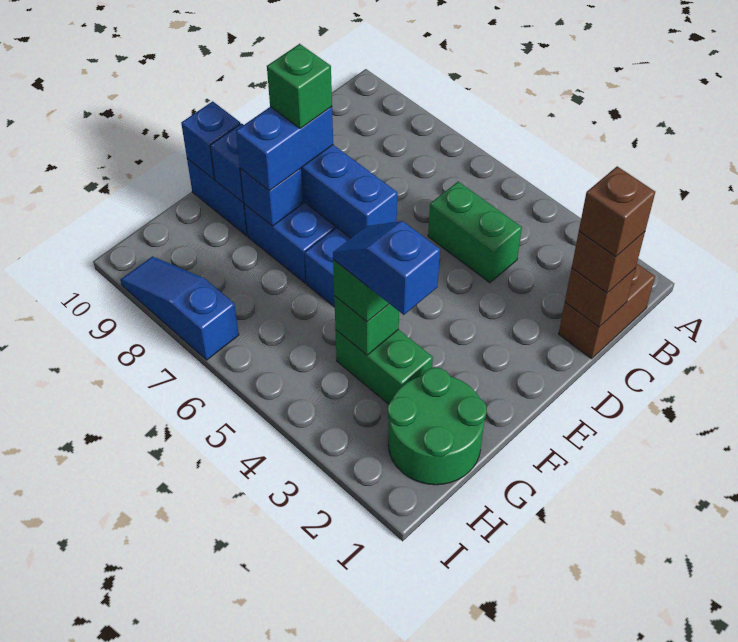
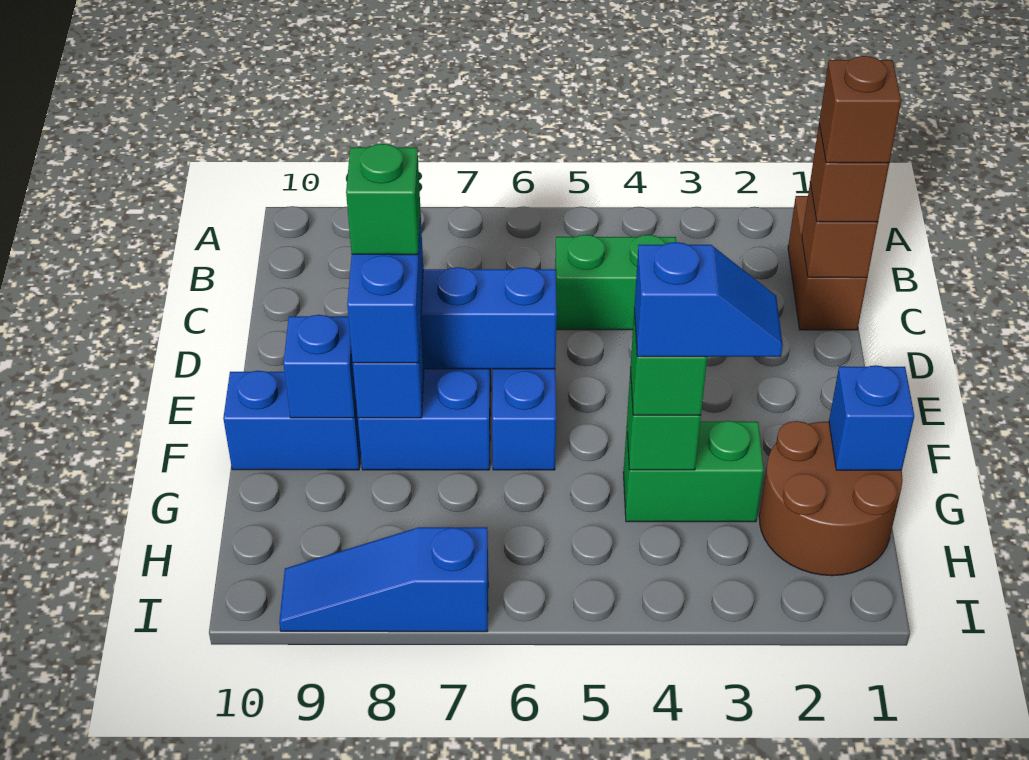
blue 1x1 brick [181,101,241,179] -> blue 1x1 brick moved to [829,365,914,470]
green 2x2 round brick [388,368,487,485] -> brown 2x2 round brick [759,421,903,576]
blue 1x2 slope [333,221,440,315] -> blue 1x2 slope turned to [634,242,783,357]

